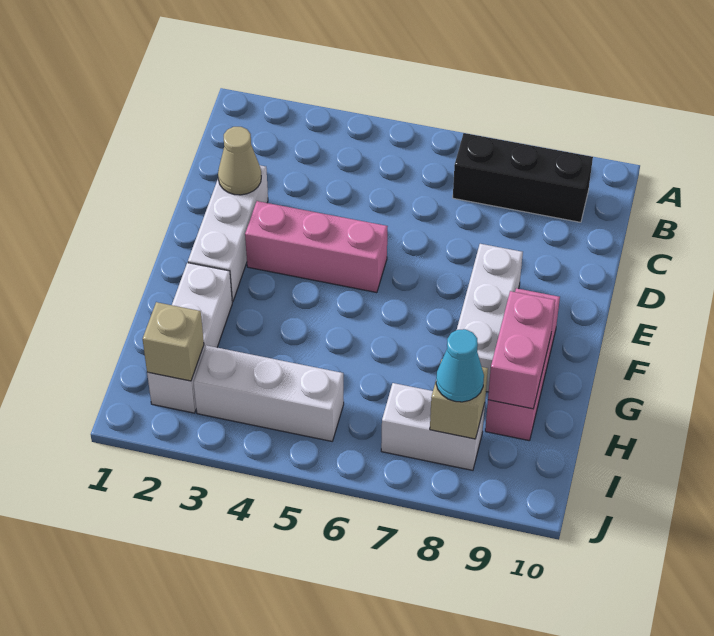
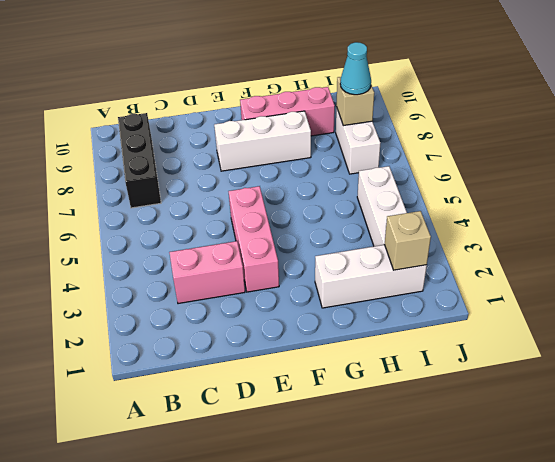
white 1x3 brick [188,165,268,302] -> none
tan 1x1 cone [218,127,261,195] -> none
pink 1x2 brick [488,291,555,409] -> pink 1x2 brick moved to [169,241,245,304]

